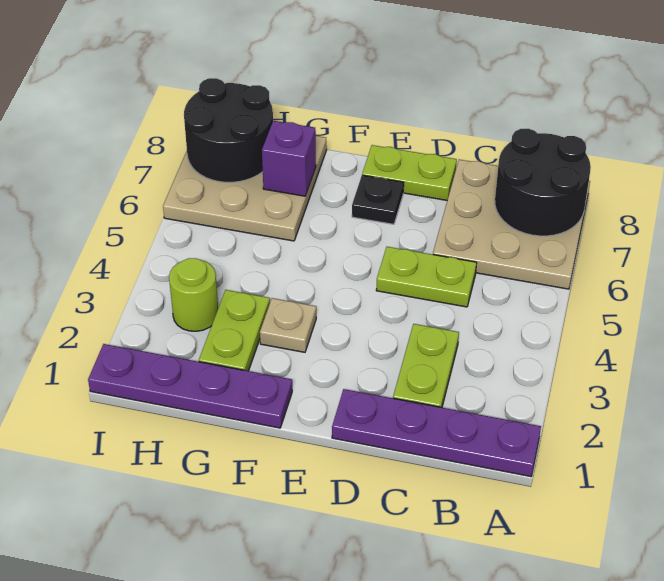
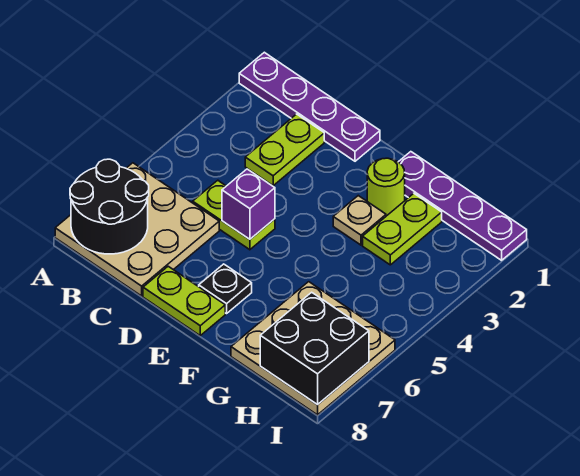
purple 1x1 brick [262,121,316,196] -> purple 1x1 brick moved to [222,169,275,239]
lime 1x1 round brick [169,258,218,331] -> lime 1x1 round brick moved to [367,158,405,216]
black 2x2 round brick [184,78,273,182] -> black 2x2 brick [260,292,369,405]

